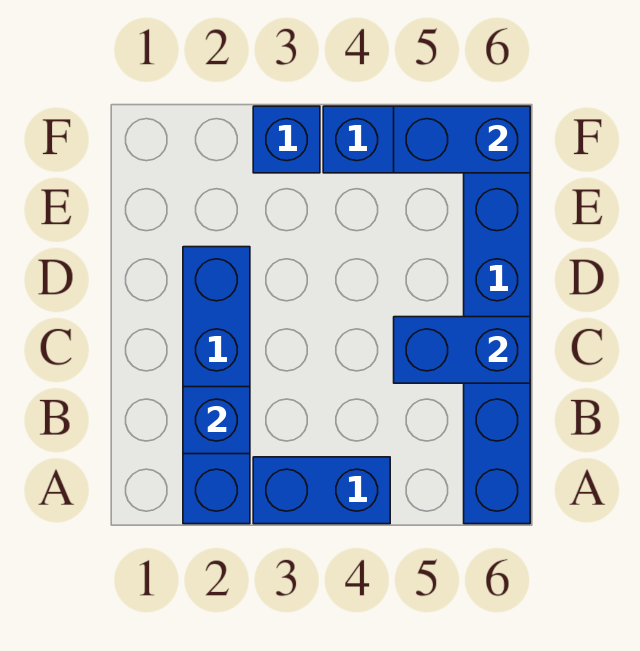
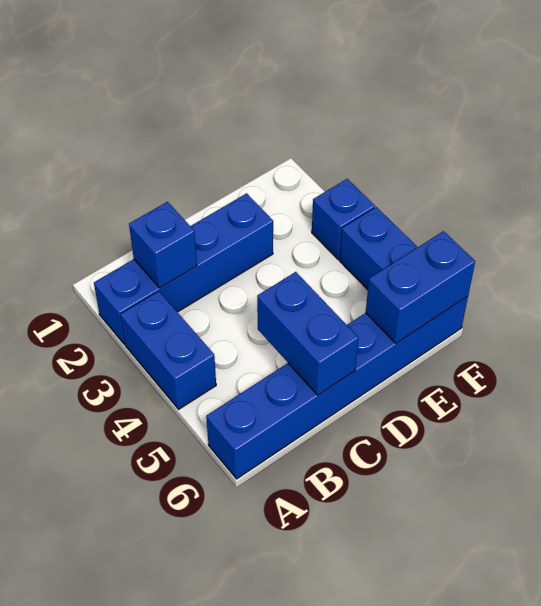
blue 1x2 brick [394,106,530,173] -> blue 1x2 brick turned to [366,231,475,343]

